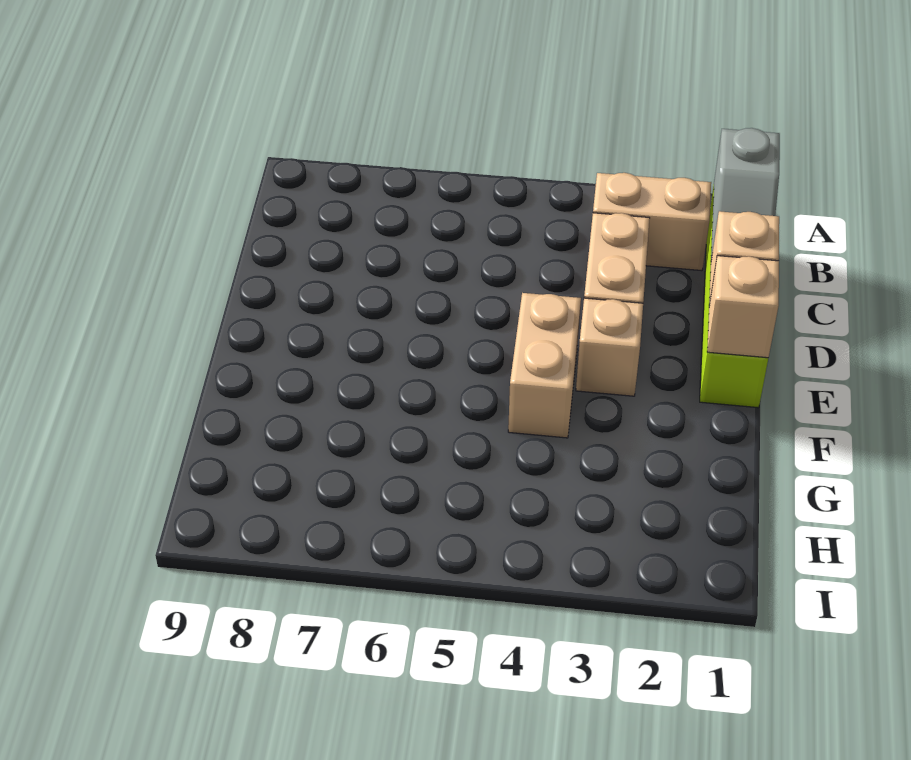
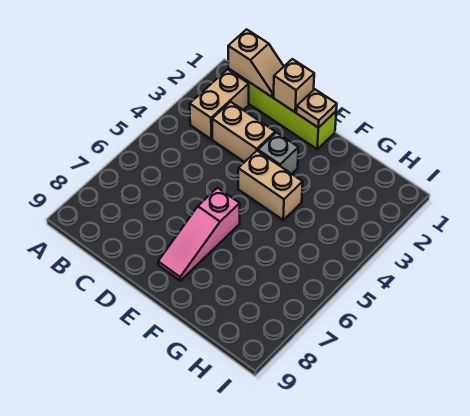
grey 1x2 slope [711,128,780,259] -> tan 1x2 slope [228,29,284,97]
tan 1x1 brick [707,256,779,358] -> tan 1x1 plate [296,89,337,128]
tan 1x1 brick [576,298,643,396] -> grey 1x1 brick [258,132,298,174]
none -> pink 1x3 slope [158,188,240,281]

